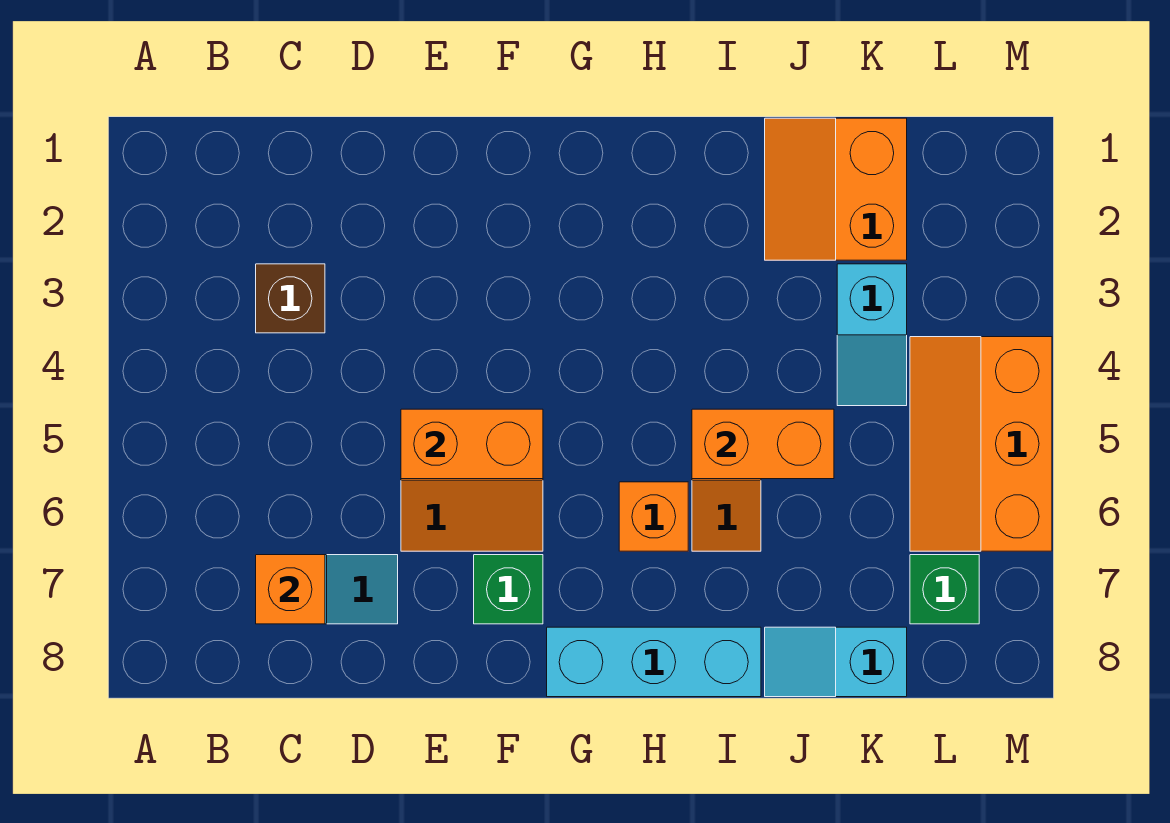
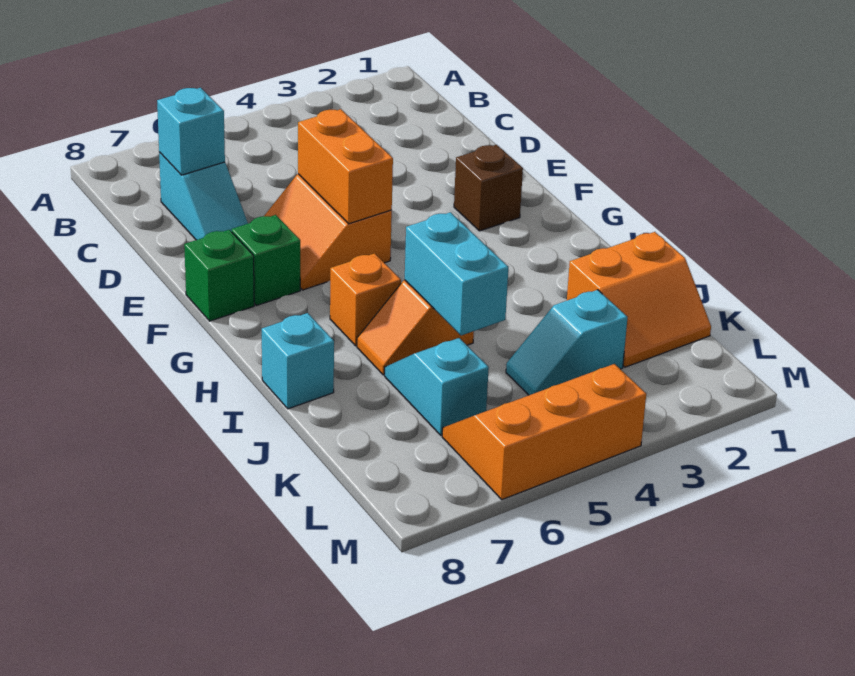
brown 1x1 brick [256,264,325,333] -> brown 1x1 brick moved to [454,145,523,231]
orange 1x1 brick [256,555,325,624] -> cyan 1x1 brick [157,88,225,175]
cyan 1x3 brick [547,627,761,697] -> cyan 1x1 brick [262,313,334,409]
orange 1x2 brick [692,409,834,479] -> cyan 1x2 brick [405,212,508,335]
orange 2x2 slope [765,118,907,260] -> orange 2x2 slope turned to [567,232,711,367]
cyan 1x2 slope [765,627,907,697] -> cyan 1x2 slope moved to [385,338,489,435]
green 1x1 brick [910,555,979,624] -> green 1x1 brick moved to [184,230,254,321]

